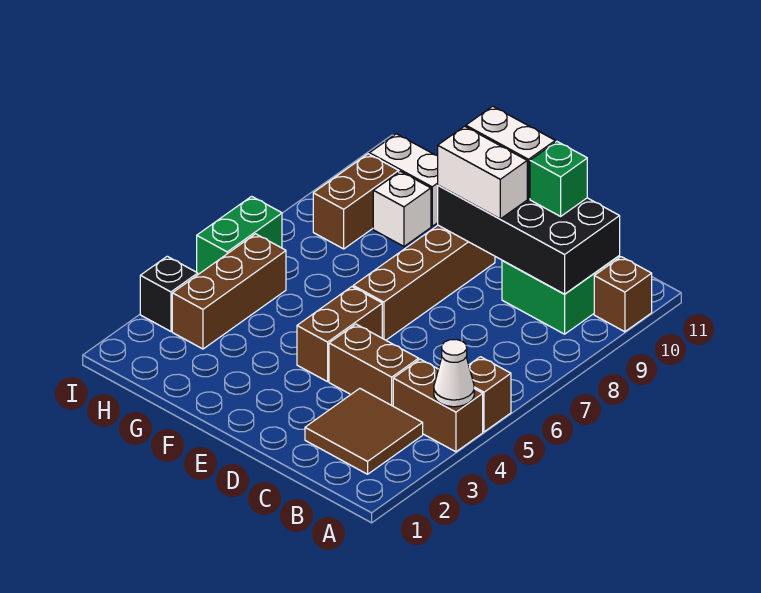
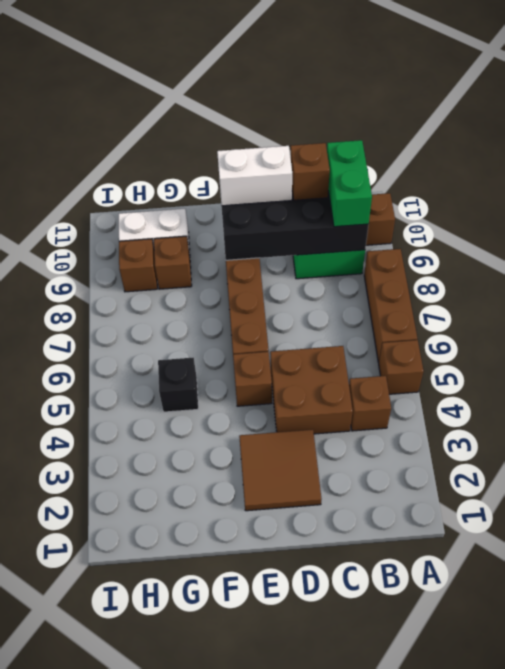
brown 1x2 brick [393,359,483,452] -> brown 1x1 brick [349,376,391,431]
white 1x1 cone [434,339,474,407] -> none
brown 2x2 tile [305,388,423,474] -> brown 2x2 tile moved to [239,429,321,511]
brown 1x2 brick [329,324,419,406] -> brown 2x2 brick [270,346,353,434]
green 1x1 brick [530,142,587,216] -> brown 1x1 brick [291,143,330,200]
white 1x2 brick [438,126,527,219] -> none
brown 1x2 brick [297,287,382,382] -> brown 1x1 brick [233,352,272,406]
white 1x1 brick [373,171,431,246] -> brown 1x1 brick [154,236,192,289]
brown 1x3 brick [172,234,286,349] -> brown 1x3 brick moved to [364,249,417,363]
brown 1x2 brick [313,154,399,249] -> brown 1x1 brick [119,239,157,292]
black 1x1 brick [140,256,198,331] -> black 1x1 brick moved to [158,358,198,412]
green 1x2 brick [197,196,282,274] -> green 1x2 brick moved to [327,140,372,227]

